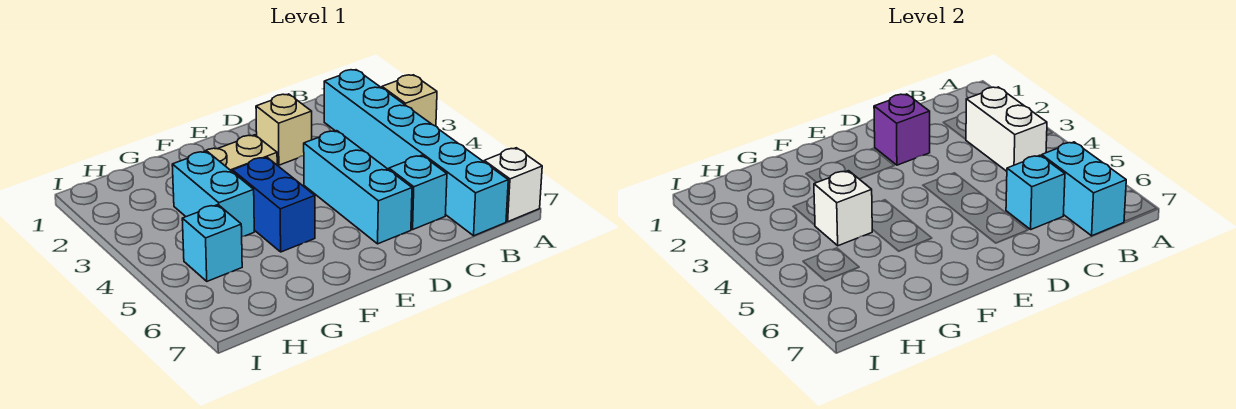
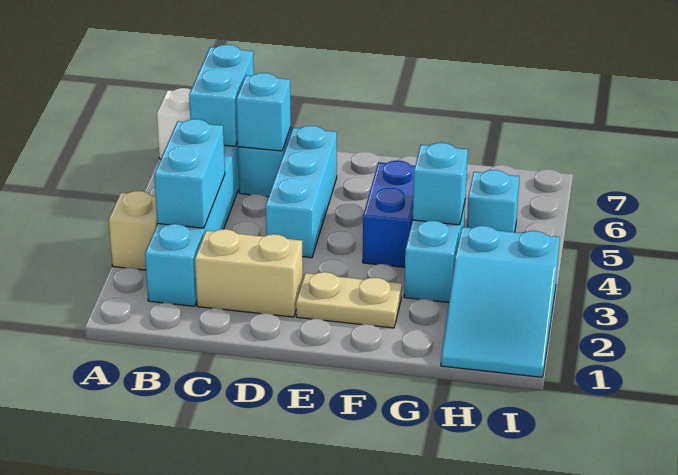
white 1x2 brick [966,87,1047,171] -> cyan 1x2 brick [154,119,225,228]
tan 1x1 brick [256,94,312,165] -> tan 1x2 brick [195,229,303,317]
purple 1x1 brick [874,94,930,165] -> none
white 1x1 brick [814,171,872,246] -> cyan 1x1 brick [413,143,468,225]
none -> cyan 2x3 slope [441,226,560,377]

